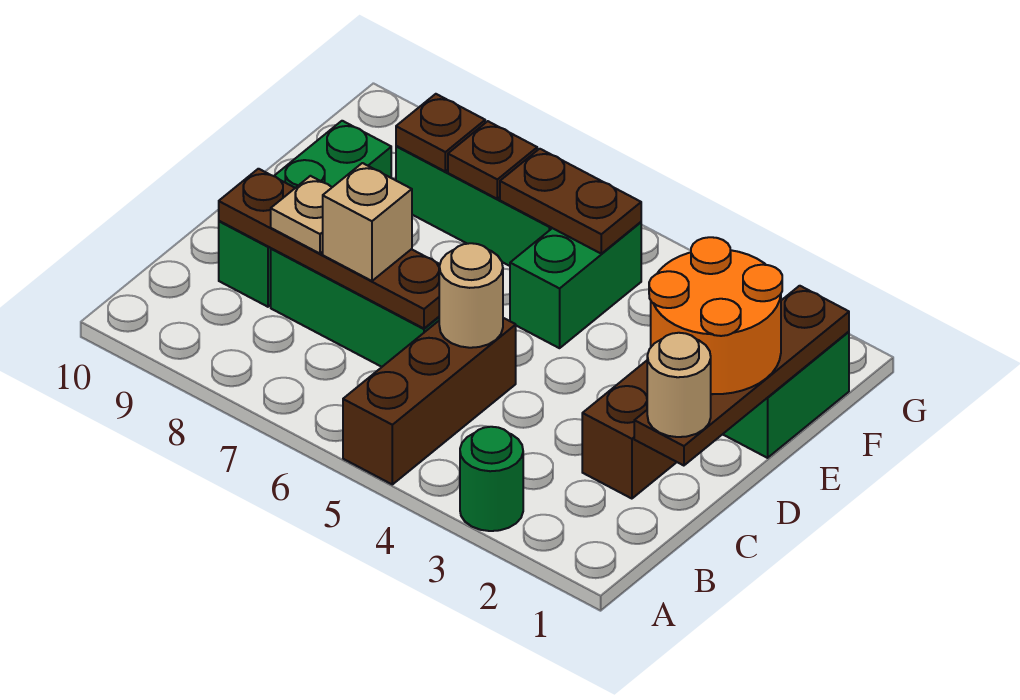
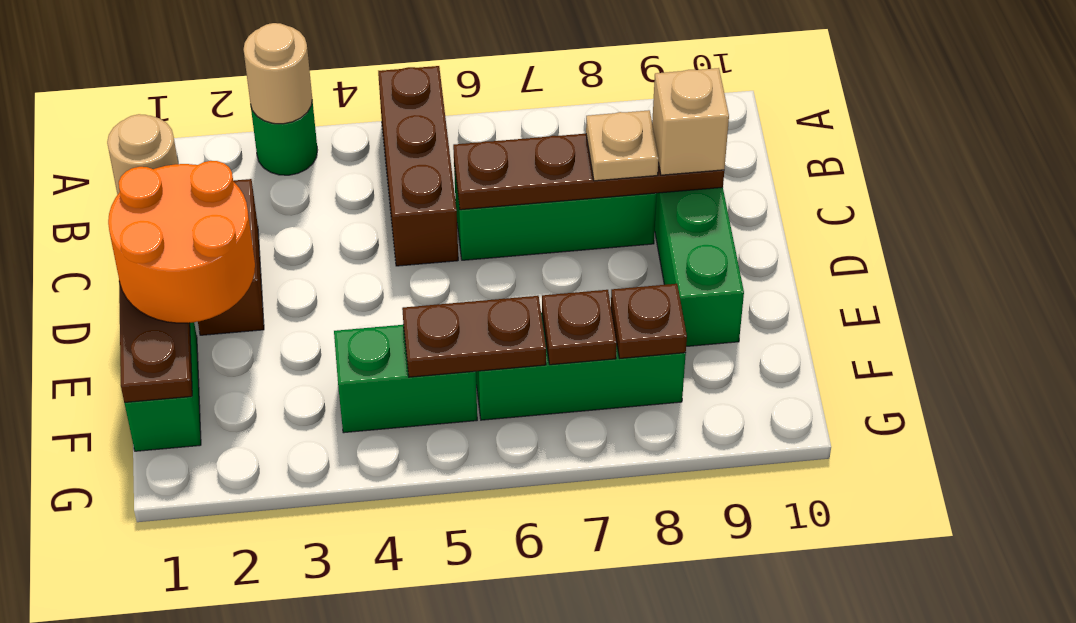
tan 1x1 round brick [439,243,503,348] -> tan 1x1 round brick moved to [244,23,312,124]
tan 1x1 brick [323,163,412,281] -> tan 1x1 brick moved to [652,68,729,175]
green 1x2 brick [510,222,641,348] -> green 1x2 brick turned to [334,325,477,433]

